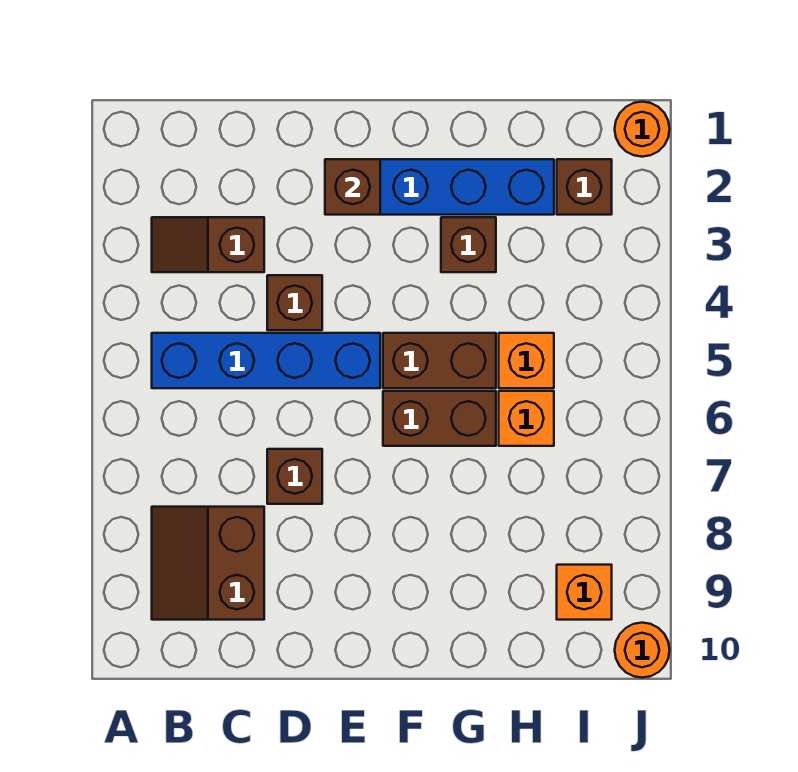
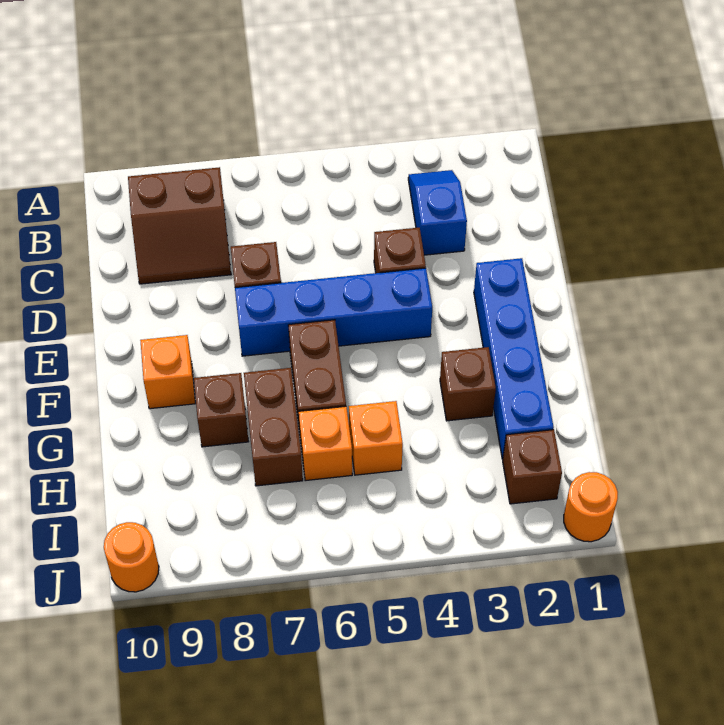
brown 1x2 slope [152,217,264,272] -> blue 1x2 slope [408,170,467,255]
blue 1x4 brick [152,333,380,388] -> blue 1x4 brick turned to [235,268,432,356]
brown 2x2 slope [152,507,264,620] -> brown 2x2 slope turned to [128,167,231,284]
brown 1x1 brick [325,159,380,215] -> brown 1x1 brick moved to [194,373,249,447]
brown 1x2 brick [383,333,496,388] -> brown 1x2 brick moved to [244,368,303,486]
orange 1x1 brick [557,565,612,620] -> orange 1x1 brick moved to [140,335,195,409]

